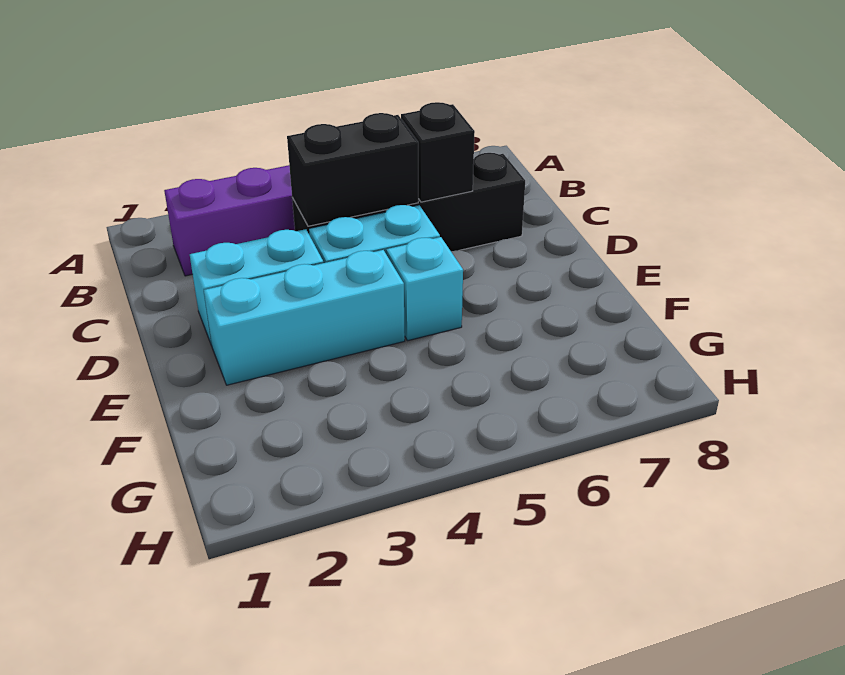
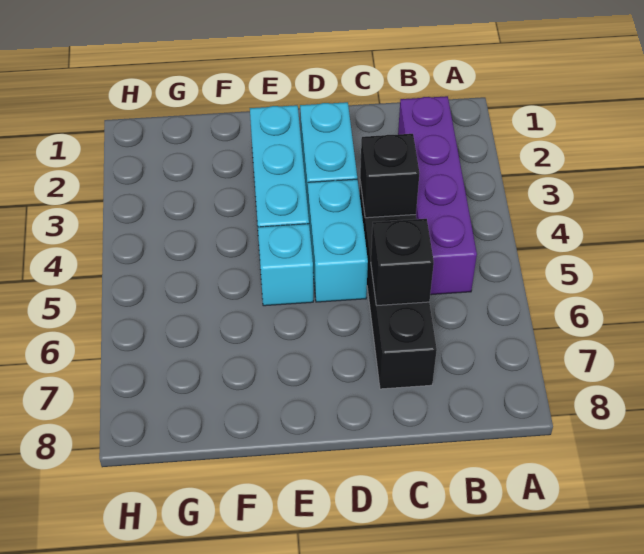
black 1x2 brick [287,113,418,226] -> black 1x1 brick [360,134,420,218]

